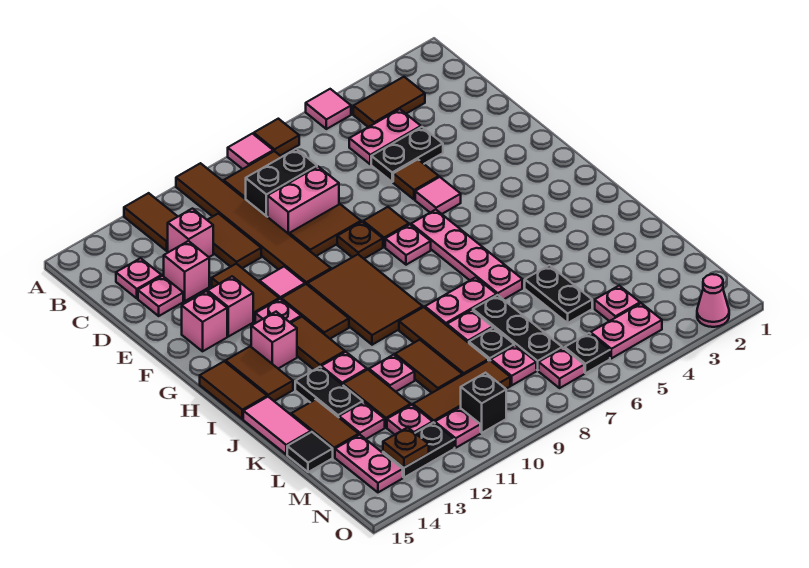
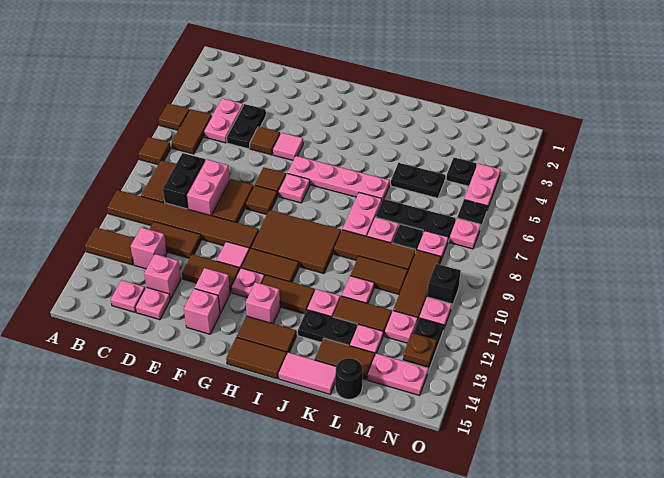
pink 1x1 tile [306,89,351,129] -> brown 1x1 tile [159,103,189,130]
pink 1x1 tile [228,134,273,169] -> none
brown 1x2 tile [353,77,425,127] -> brown 1x2 tile moved to [171,109,212,154]
brown 1x1 plate [337,222,383,259] -> brown 1x1 tile [246,185,278,215]
black 1x1 tile [287,432,333,472] -> black 1x1 round brick [335,358,363,399]
pink 1x1 plate [595,286,640,321] -> black 1x1 plate [446,158,476,186]
pink 1x1 cone [697,274,729,327] -> none

